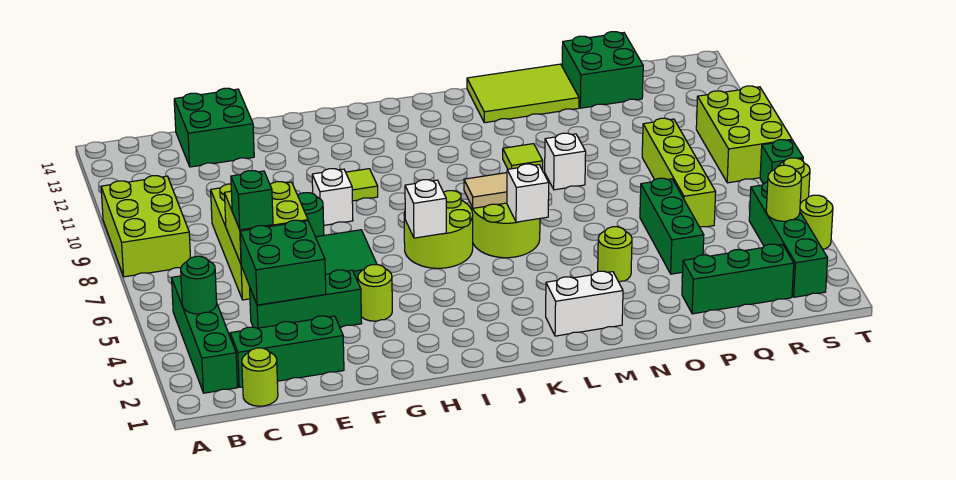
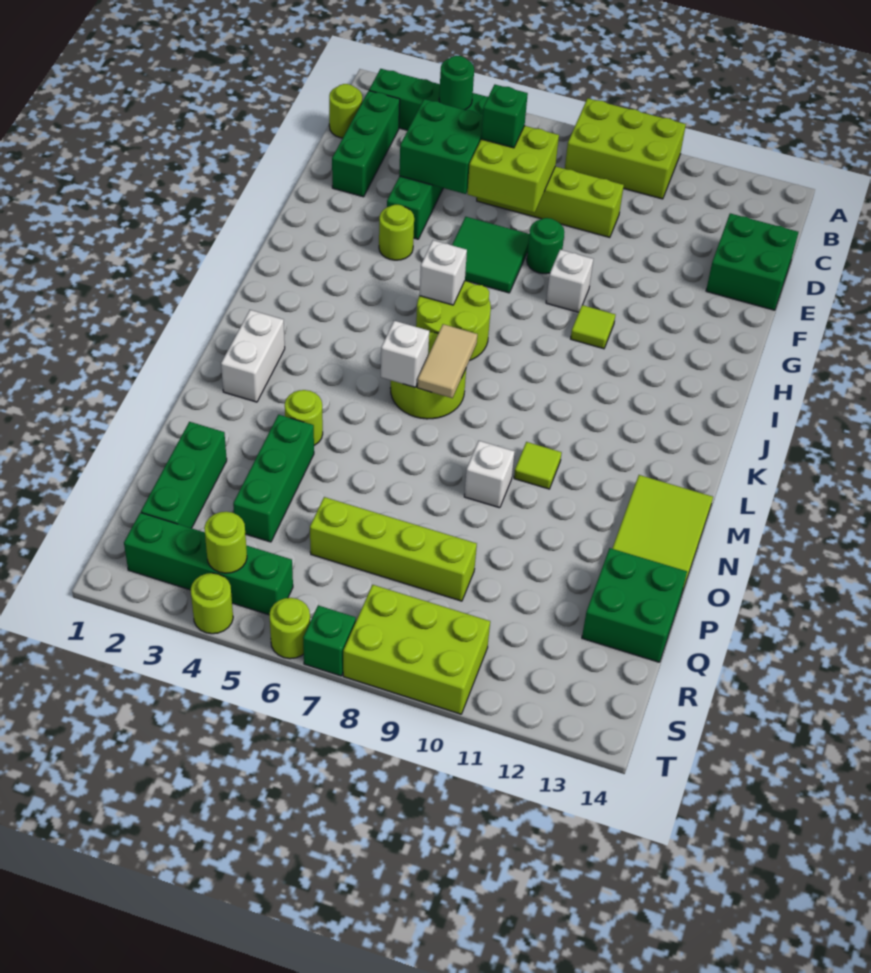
green 1x3 brick [640,178,704,274] -> green 1x3 brick turned to [233,415,314,542]

